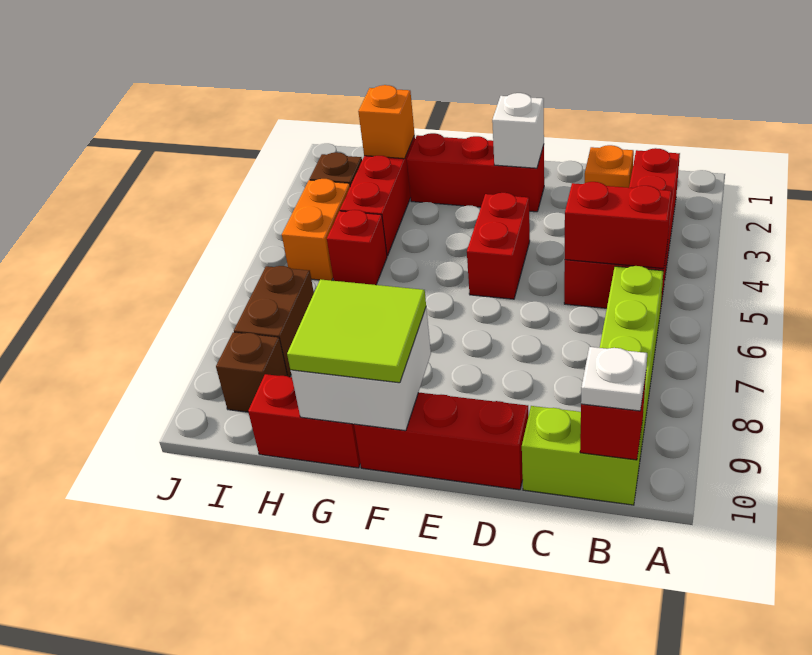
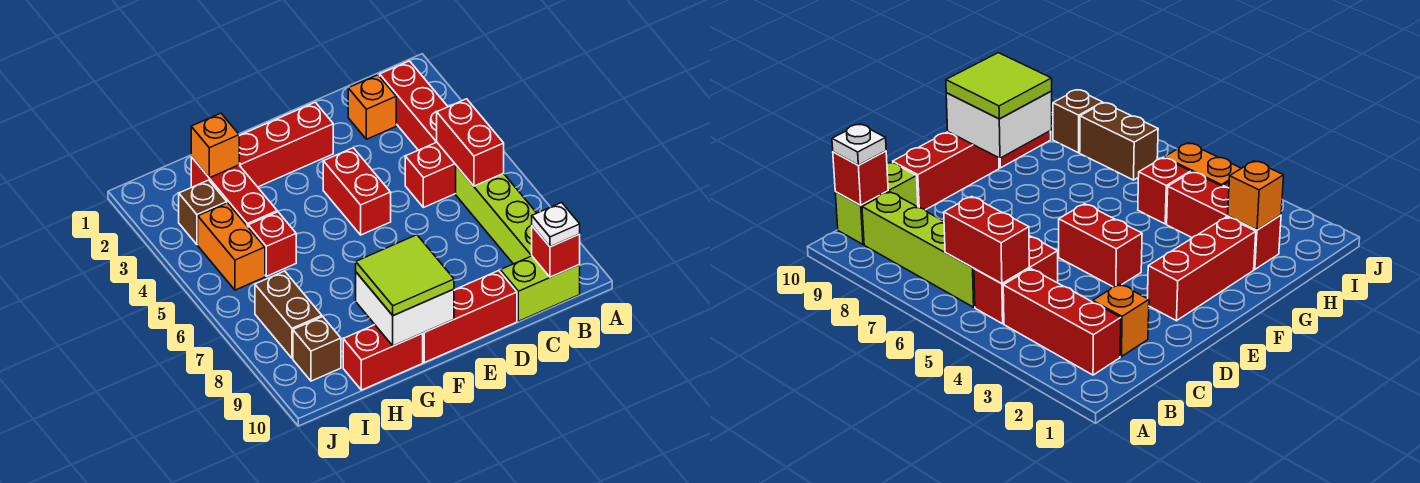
red 1x2 brick [565,182,672,269] -> red 1x2 brick turned to [437,99,504,186]
white 1x1 brick [492,93,544,168] -> none

